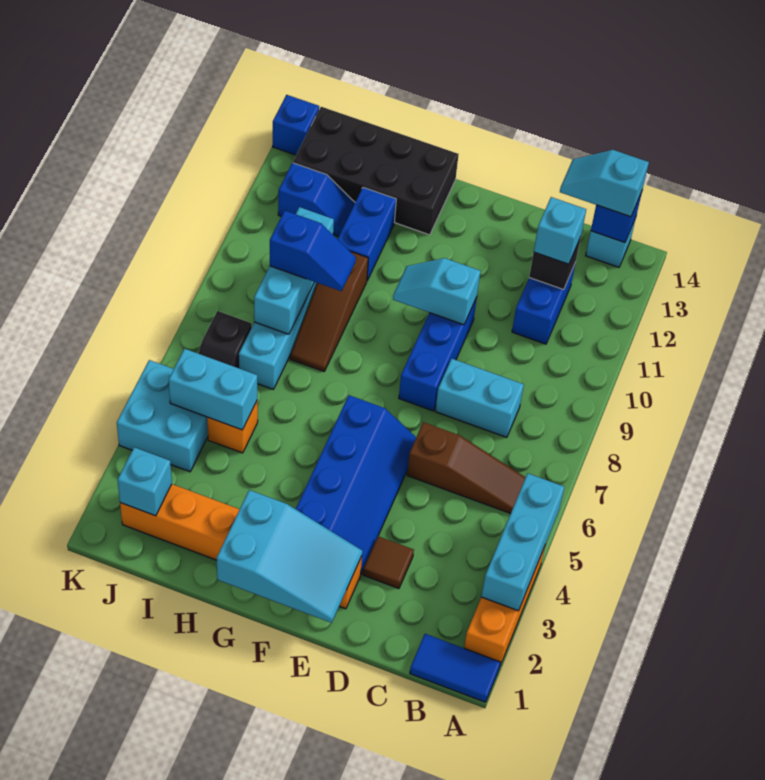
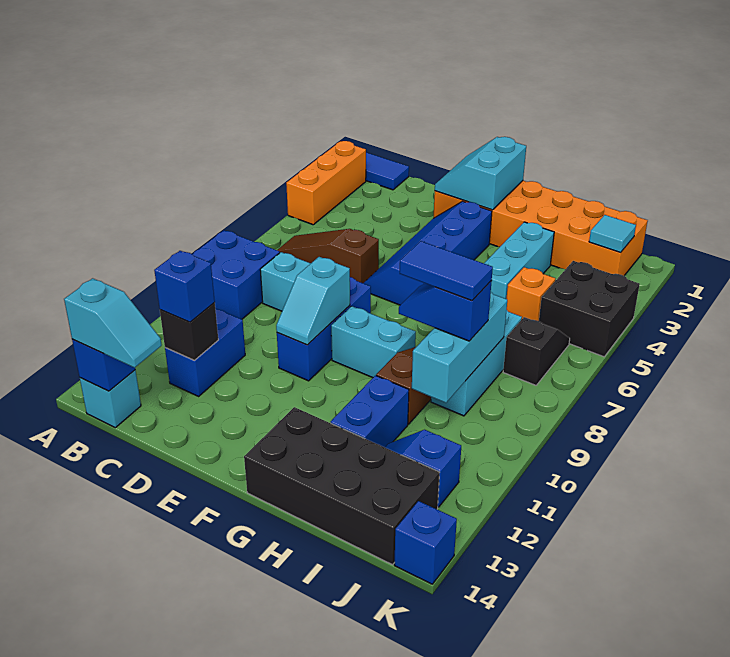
cyan 1x3 brick [481,473,564,611] -> cyan 1x3 brick moved to [484,222,554,299]
none -> blue 2x2 brick [192,230,280,319]
cyan 1x1 brick [534,197,586,264] -> blue 1x1 brick [154,251,215,322]
brown 1x1 tile [363,536,414,589] -> none
cyan 2x3 slope [217,490,362,623] -> cyan 2x2 slope [435,137,526,210]
orange 1x6 brick [120,484,362,609] -> orange 2x6 brick [434,181,648,276]
cyan 1x2 slope [393,258,480,325] -> cyan 1x2 slope turned to [276,257,350,345]
none -> blue 1x2 tile [400,241,493,301]
cyan 1x2 brick [169,349,257,430] -> cyan 1x2 brick moved to [331,306,416,378]
cyan 1x1 brick [118,447,172,516] -> cyan 1x1 tile [589,215,636,252]
cyan 2x2 brick [117,360,208,472] -> black 2x2 brick [539,261,640,357]

